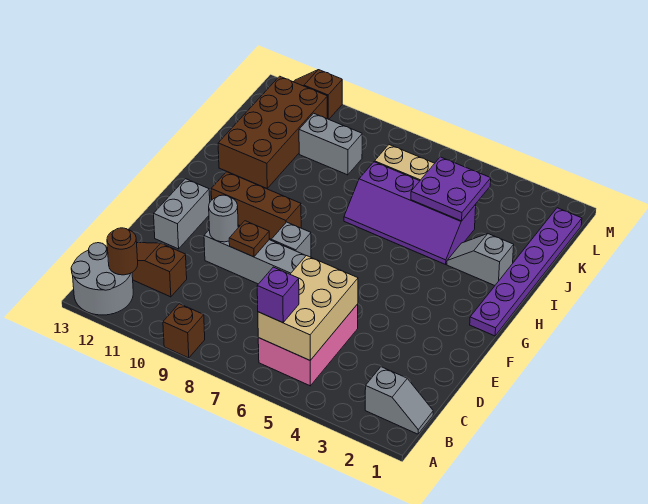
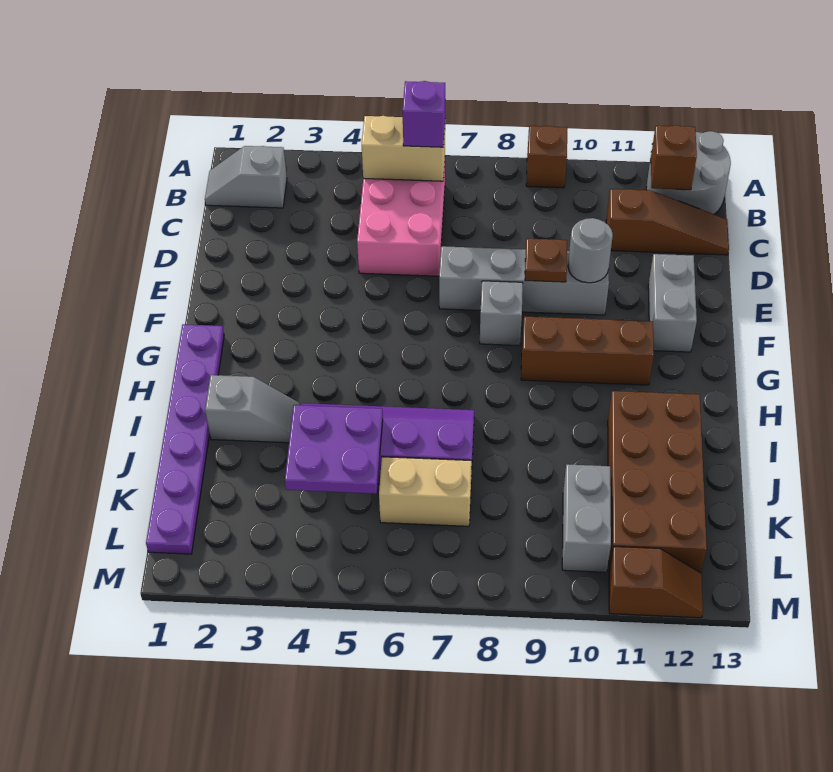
tan 2x3 brick [258,256,358,360] -> tan 1x2 brick [362,116,445,181]
brown 1x1 round brick [107,228,138,275] -> brown 1x1 brick [651,125,697,190]
grey 1x2 brick [299,113,362,175] -> grey 1x2 brick turned to [562,464,611,572]

